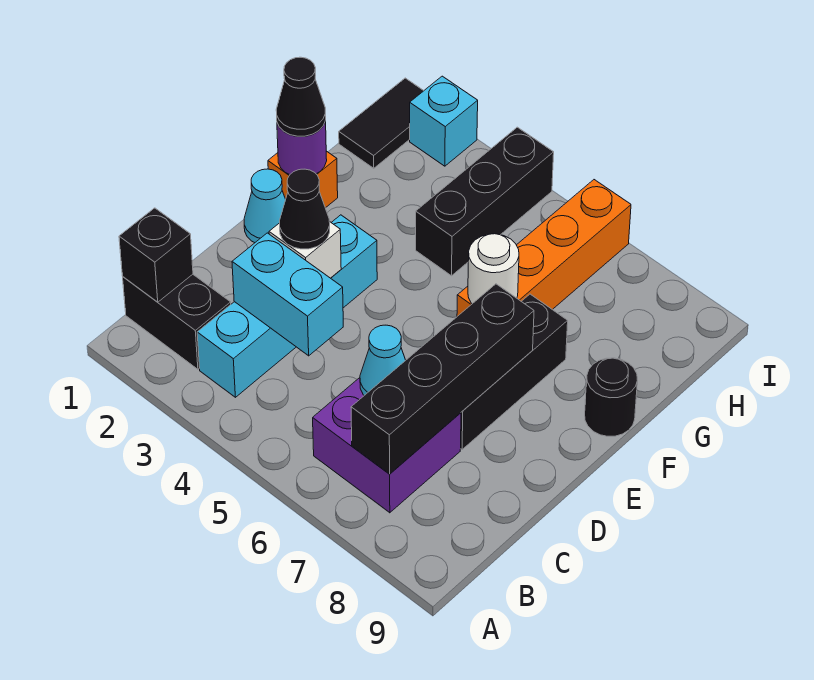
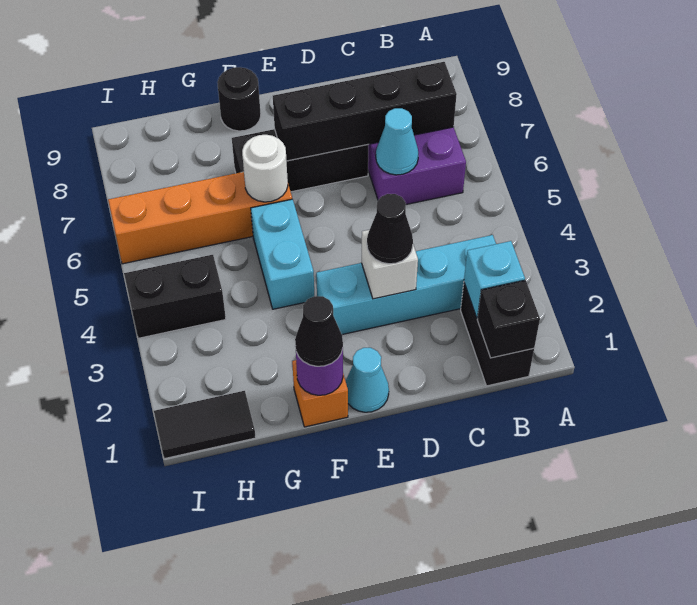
cyan 1x2 brick [232,233,343,356] -> cyan 1x2 brick moved to [251,199,314,309]
black 1x3 brick [416,127,554,276] -> black 1x2 brick [124,255,226,338]
cyan 1x1 brick [410,76,478,166] -> cyan 1x1 brick moved to [464,241,525,318]

